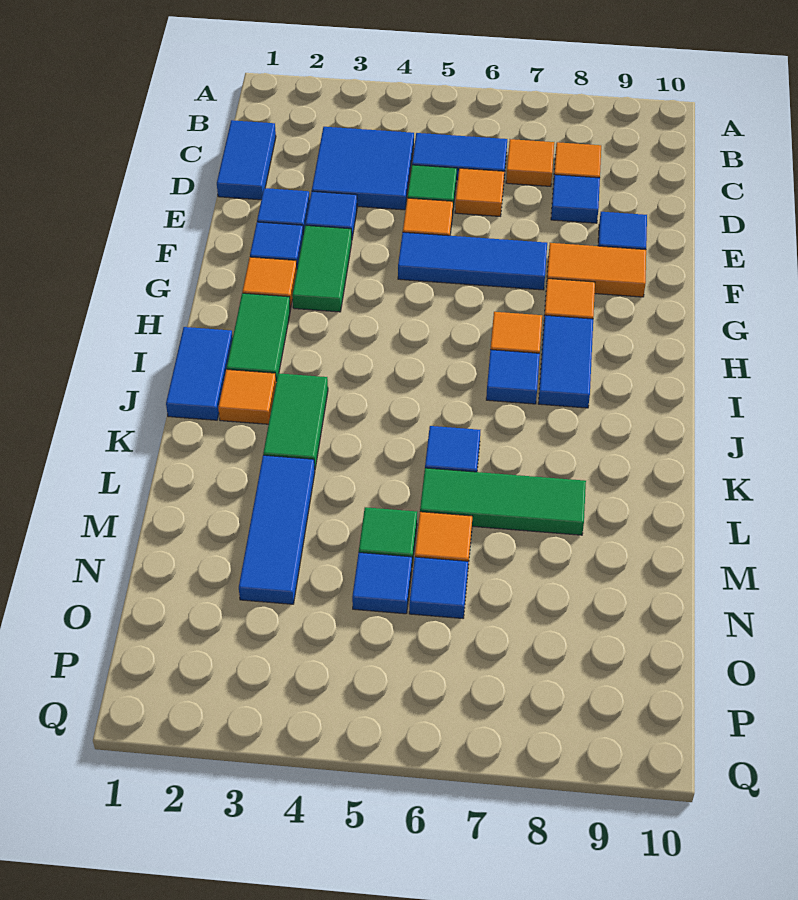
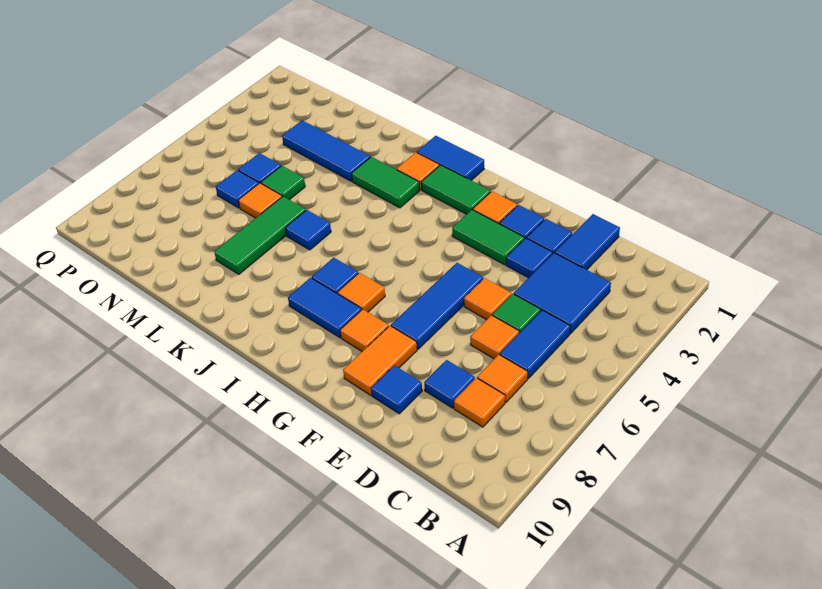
blue 1x2 tile [217,120,276,200] -> blue 1x2 tile turned to [555,214,620,270]

